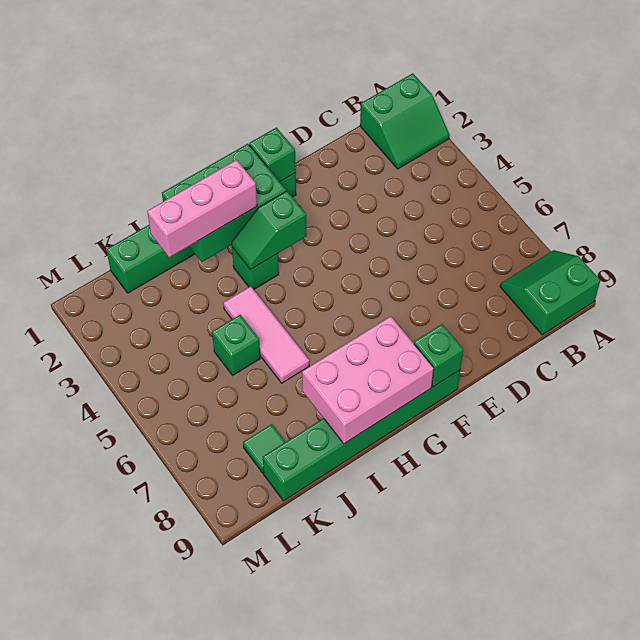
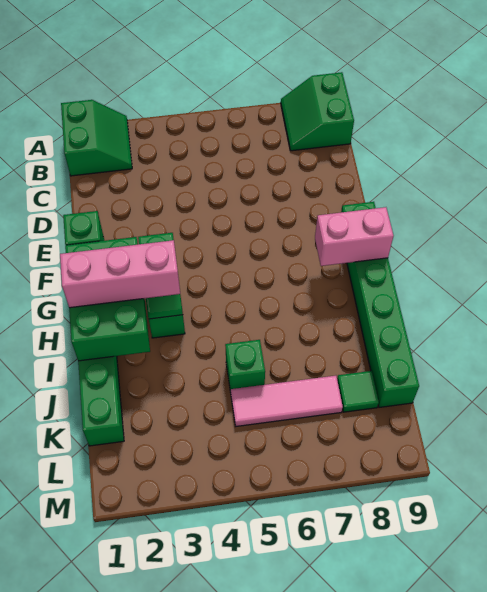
green 1x1 brick [414,324,463,387] -> none
pink 2x3 brick [302,316,434,444] -> pink 1x2 brick [315,207,394,266]
pink 1x3 brick [147,160,257,257] -> pink 1x3 brick turned to [60,240,180,308]
pink 1x3 tile [223,286,309,383] -> pink 1x3 tile moved to [231,376,343,426]

